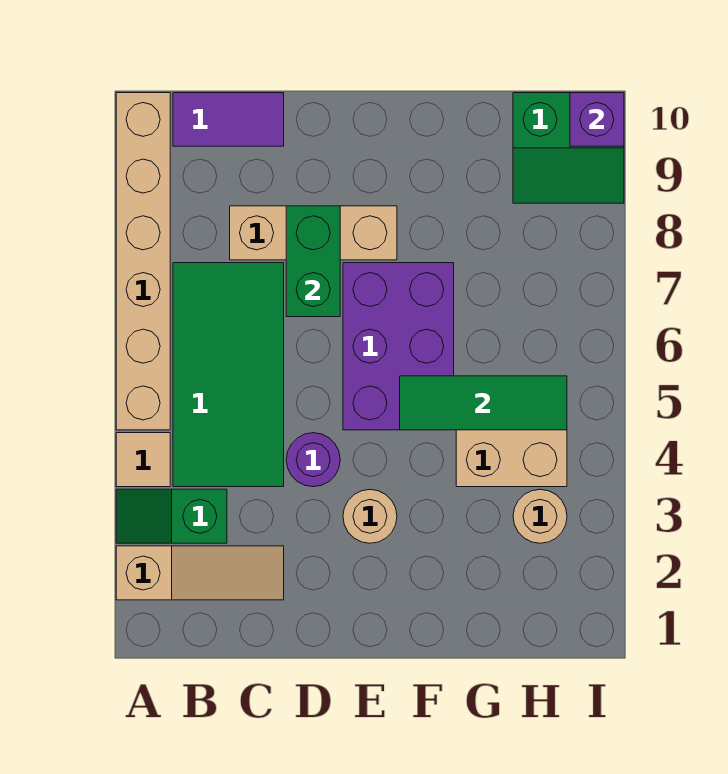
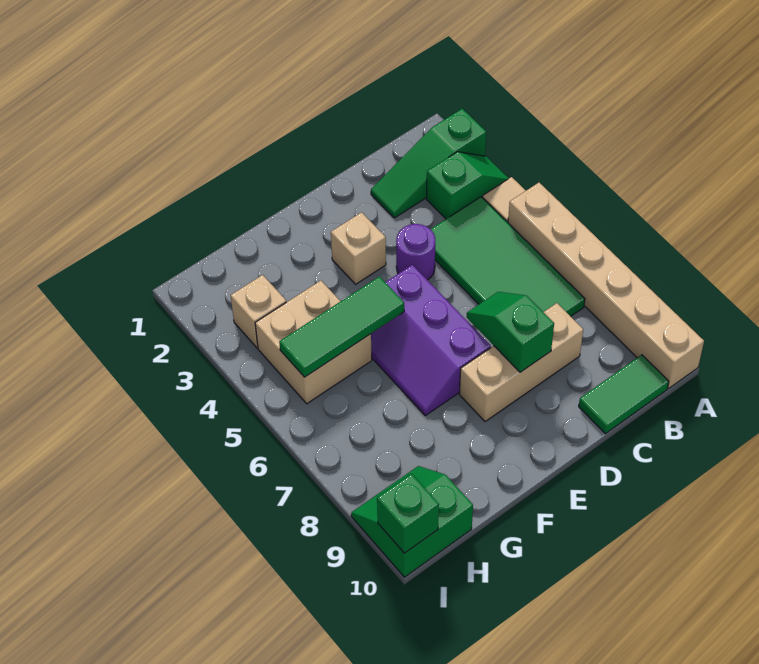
tan 1x3 slope [116,546,284,600] -> green 1x3 slope [371,109,486,218]
purple 1x2 tile [173,93,284,146] -> green 1x2 tile [579,355,669,434]
green 1x2 brick [286,206,340,317] -> green 1x2 slope [467,292,554,372]
tan 1x1 round brick [343,490,397,543] -> tan 1x1 brick [331,212,386,284]
purple 2x3 brick [343,263,454,430] -> purple 2x3 slope [371,265,491,416]
tan 1x1 round brick [513,489,567,543] -> tan 1x1 brick [231,275,286,348]
purple 1x1 brick [570,93,624,146] -> green 1x1 brick [377,474,439,553]

